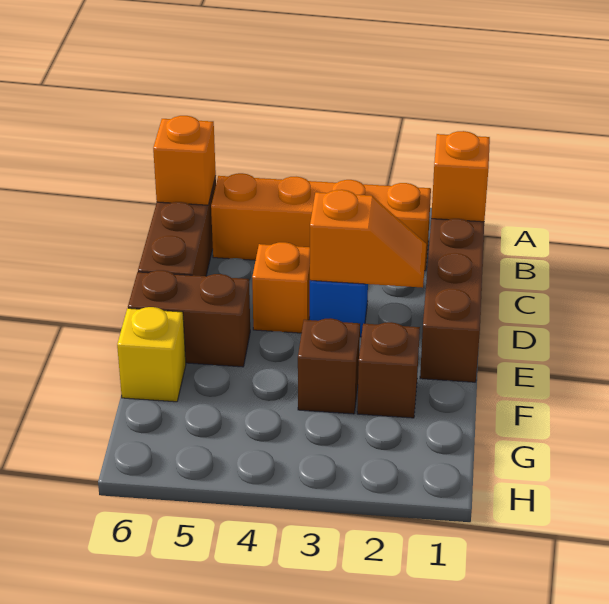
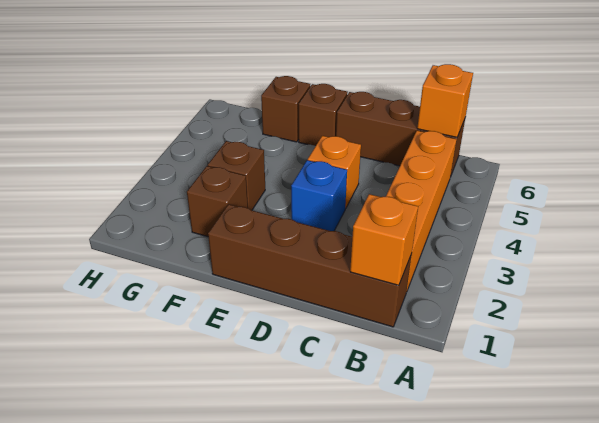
orange 1x2 slope [310,190,426,288] -> none
brown 1x2 brick [128,270,250,367] -> brown 1x1 brick [299,84,348,146]
yellow 1x1 brick [117,307,186,402] -> brown 1x1 brick [261,76,310,142]

